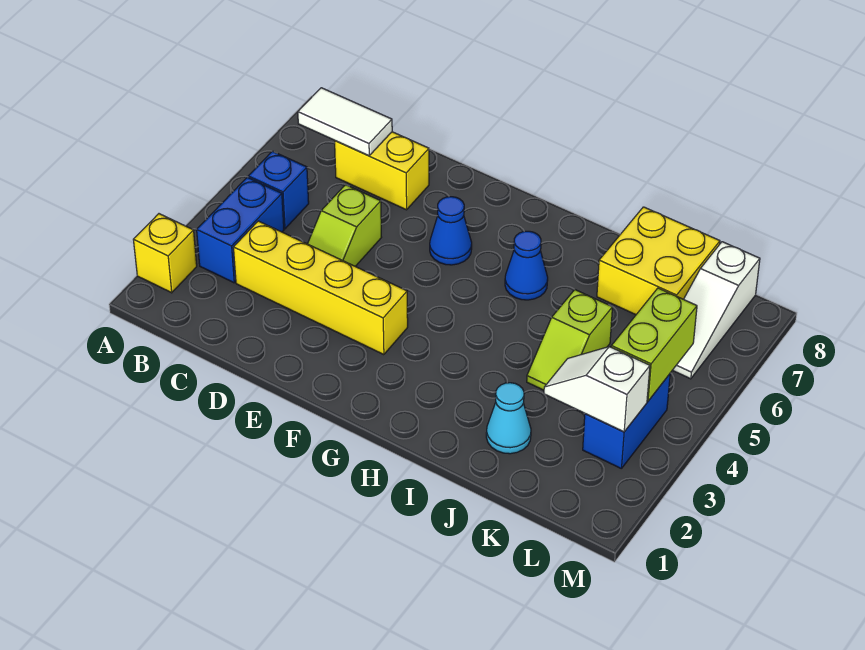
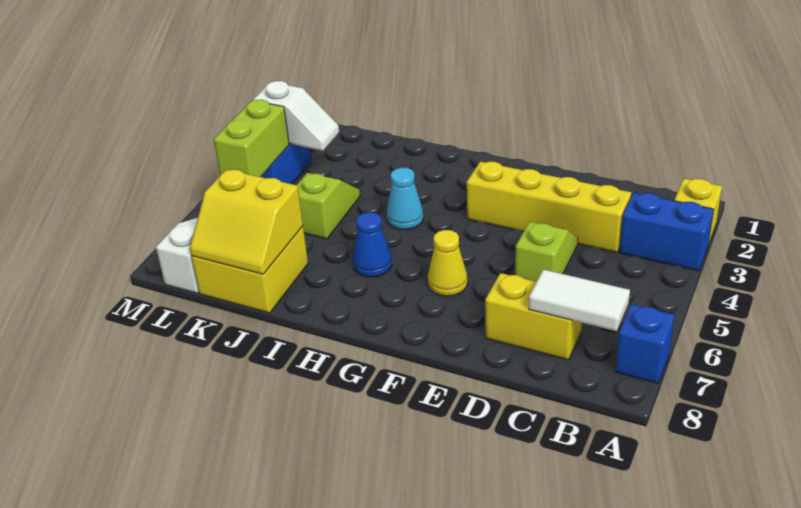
blue 1x2 brick [197,177,284,283] -> blue 1x2 brick turned to [619,193,714,271]
blue 1x1 brick [248,151,309,229] -> blue 1x1 brick moved to [615,304,675,383]
blue 1x1 cone [430,197,472,265] -> yellow 1x1 cone [428,230,467,296]
cyan 1x1 cone [486,383,531,454] -> cyan 1x1 cone moved to [387,168,423,230]
none -> yellow 2x2 slope [190,170,303,274]

